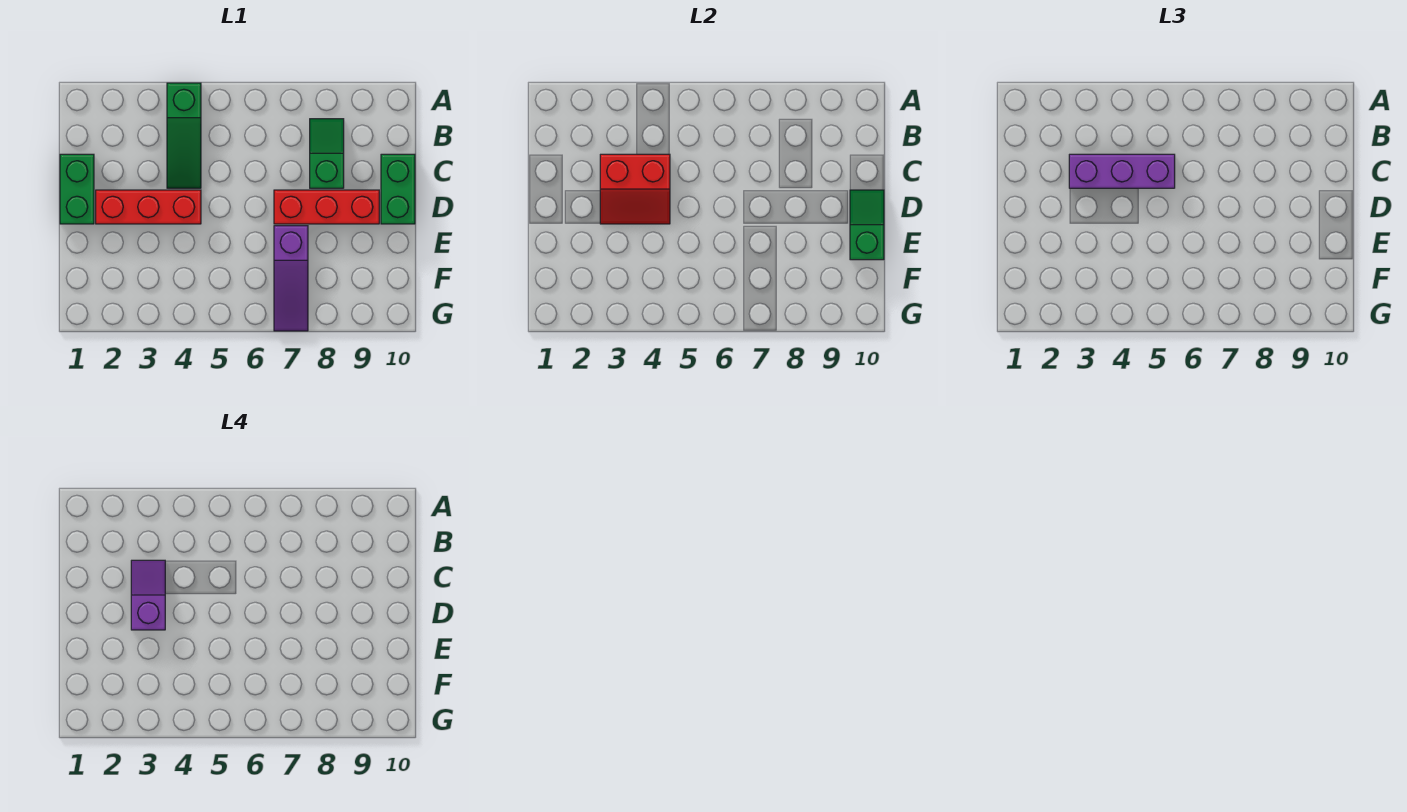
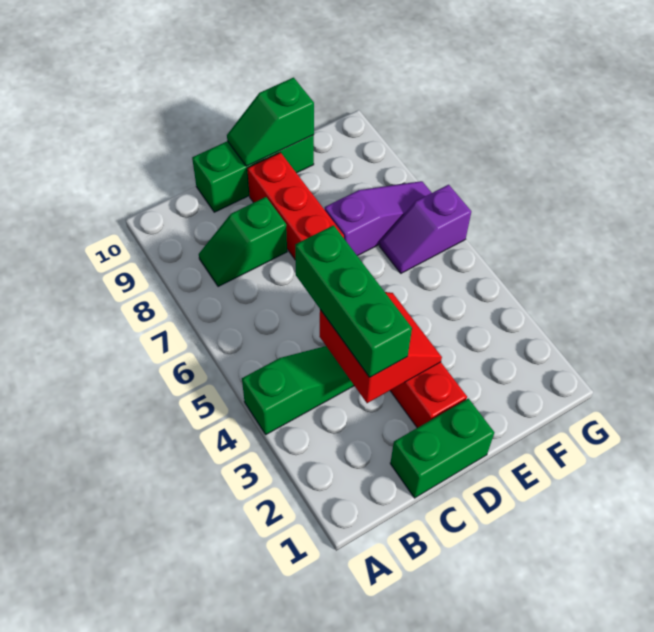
purple 1x3 brick [1069,154,1175,188] -> green 1x3 brick [295,225,412,377]
purple 1x2 slope [131,560,165,630] -> purple 1x2 slope moved to [380,185,471,273]
green 1x2 brick [381,154,415,224] -> green 1x3 brick [192,135,314,212]

